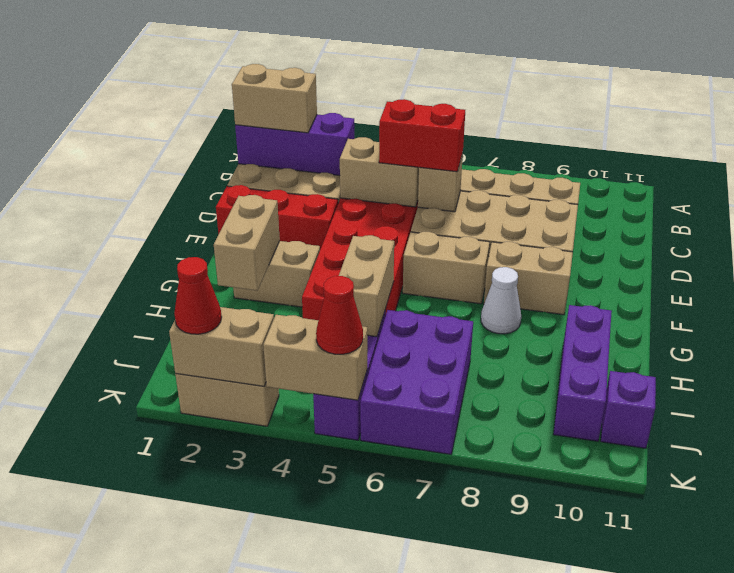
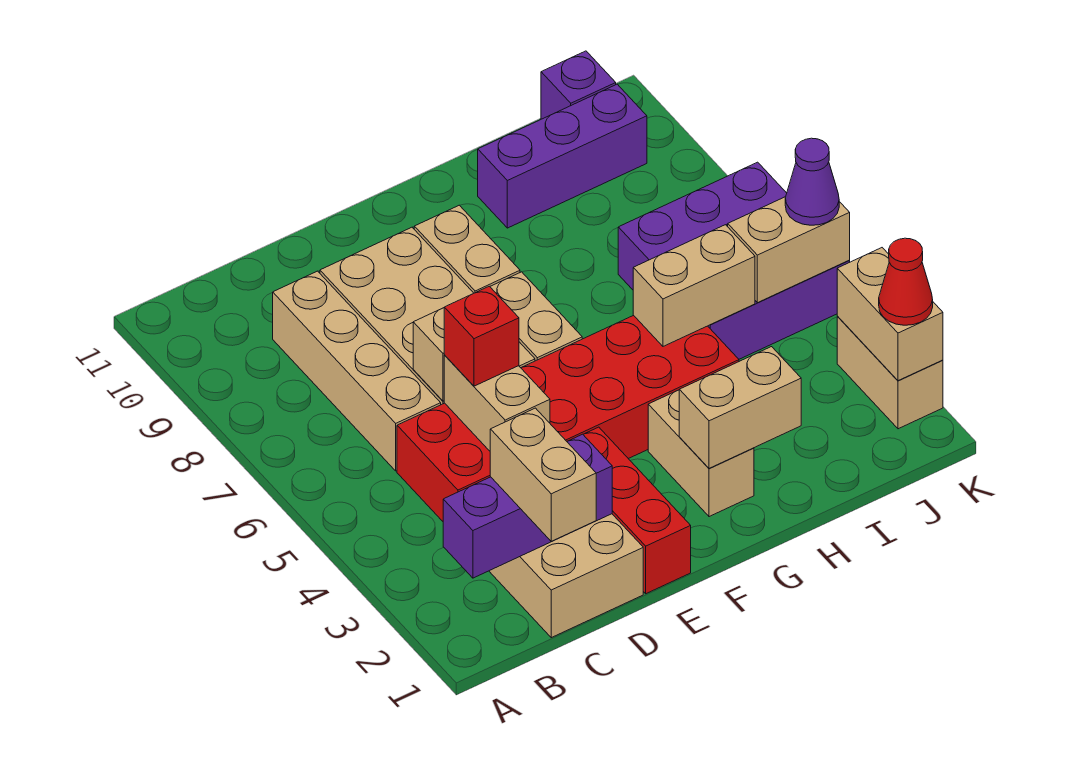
purple 1x3 brick [235,113,354,175] -> purple 1x3 brick turned to [443,434,612,578]
red 1x2 brick [379,99,465,172] -> red 1x1 brick [444,286,519,386]
white 1x1 cone [481,267,521,334] -> none
tan 1x2 brick [263,315,367,400] -> tan 1x2 brick turned to [728,197,850,303]
red 1x1 cone [316,276,363,354] -> purple 1x1 cone [785,138,839,225]

